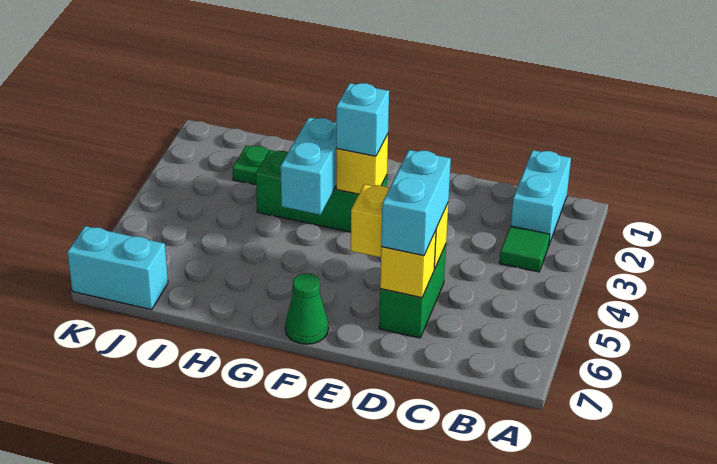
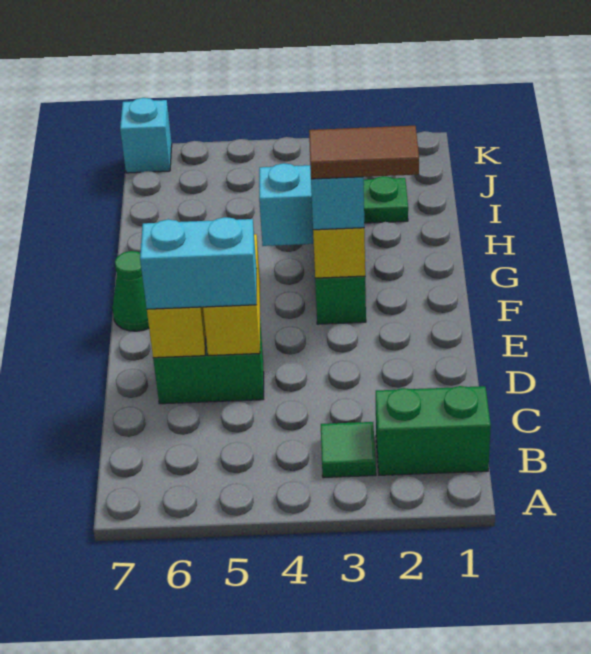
cyan 1x2 brick [511,150,571,244] -> green 1x2 brick [376,386,491,475]
none -> brown 1x2 tile [309,126,419,179]
cyan 1x2 brick [67,226,168,310] -> cyan 1x1 brick [120,98,172,173]

